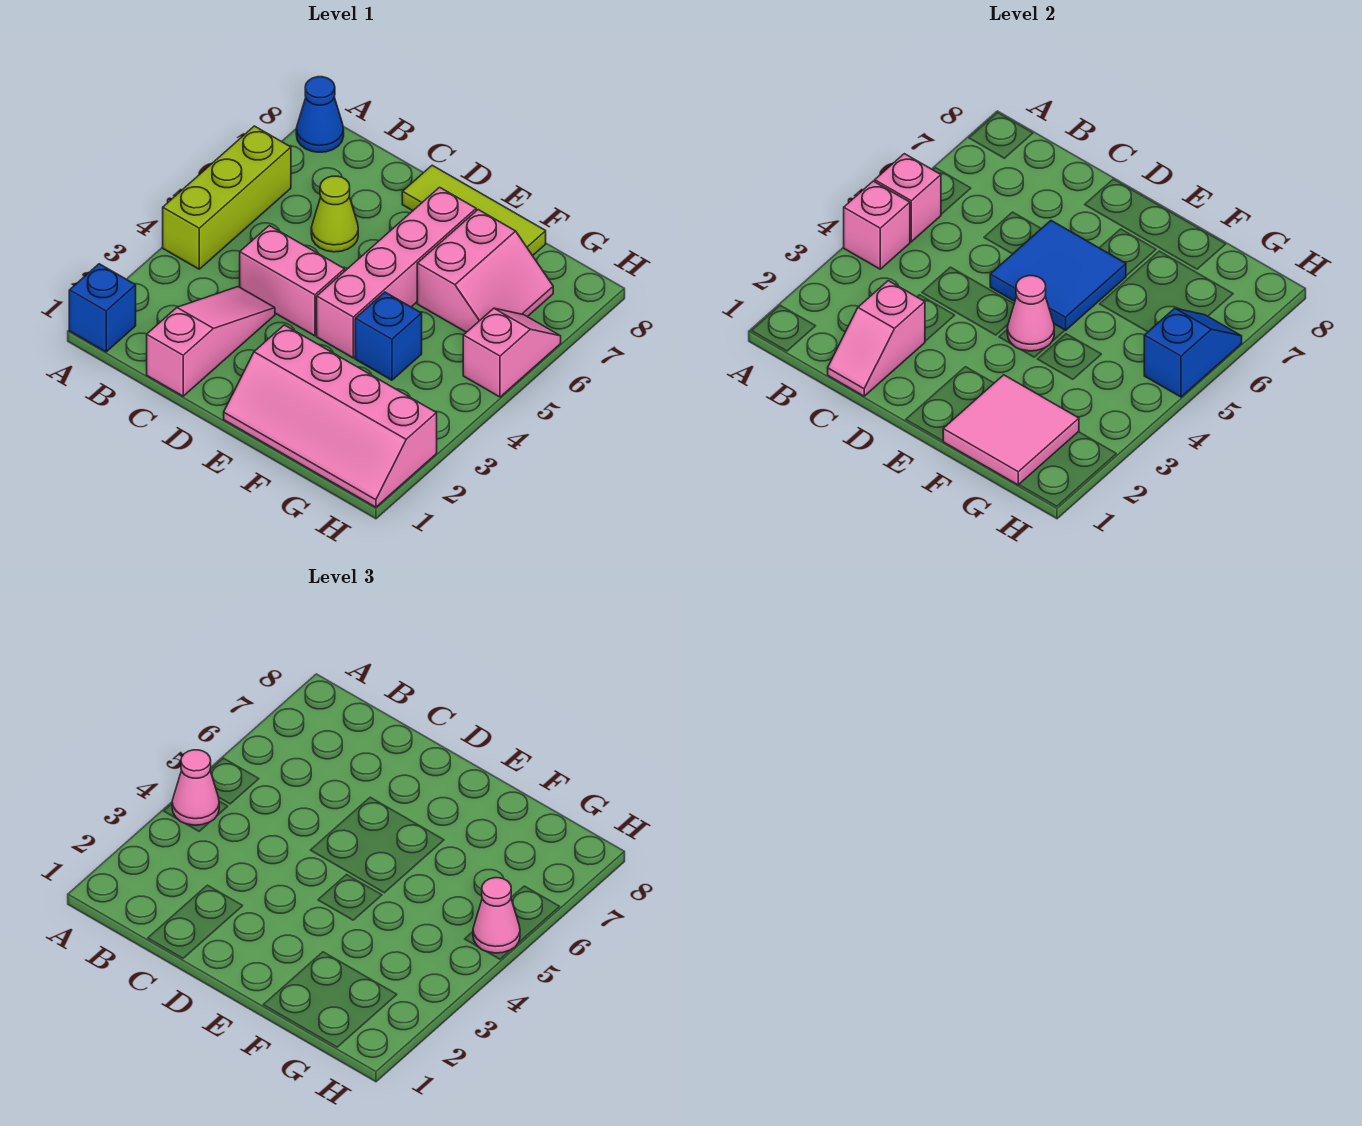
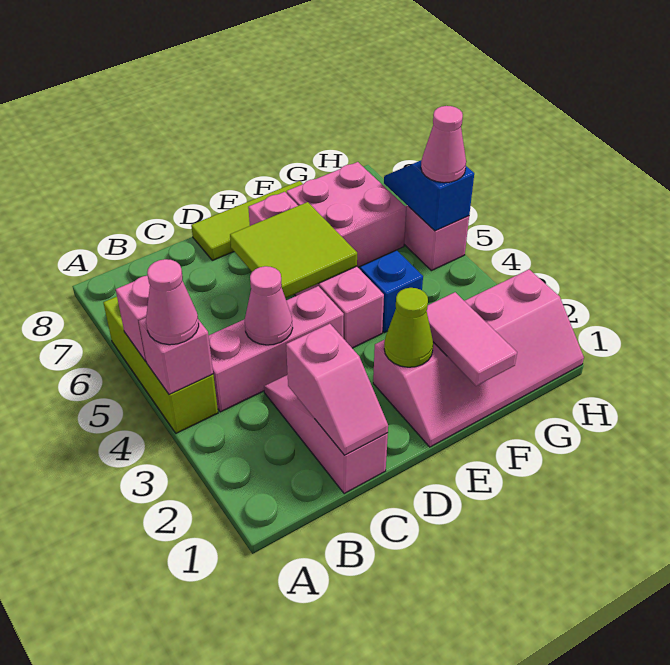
blue 1x1 brick [69,264,136,352] -> none
blue 1x1 cone [296,77,344,152] -> none
pink 1x2 brick [240,226,345,336] -> pink 1x3 brick [209,286,344,412]
lime 1x1 cone [311,176,358,252] -> lime 1x1 cone moved to [384,288,433,367]
blue 2x2 tile [990,221,1126,331] -> lime 2x2 tile [230,202,357,298]
pink 1x1 cone [1007,276,1054,351] -> pink 1x1 cone moved to [245,266,293,345]
pink 2x2 tile [943,375,1079,485] -> pink 1x2 tile [427,292,517,386]
pink 2x2 slope [417,210,553,332] -> pink 2x2 brick [287,162,406,267]

